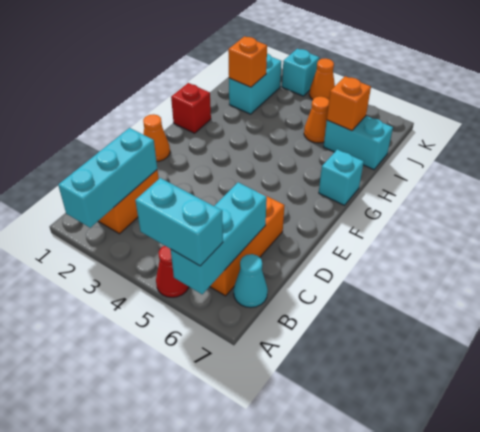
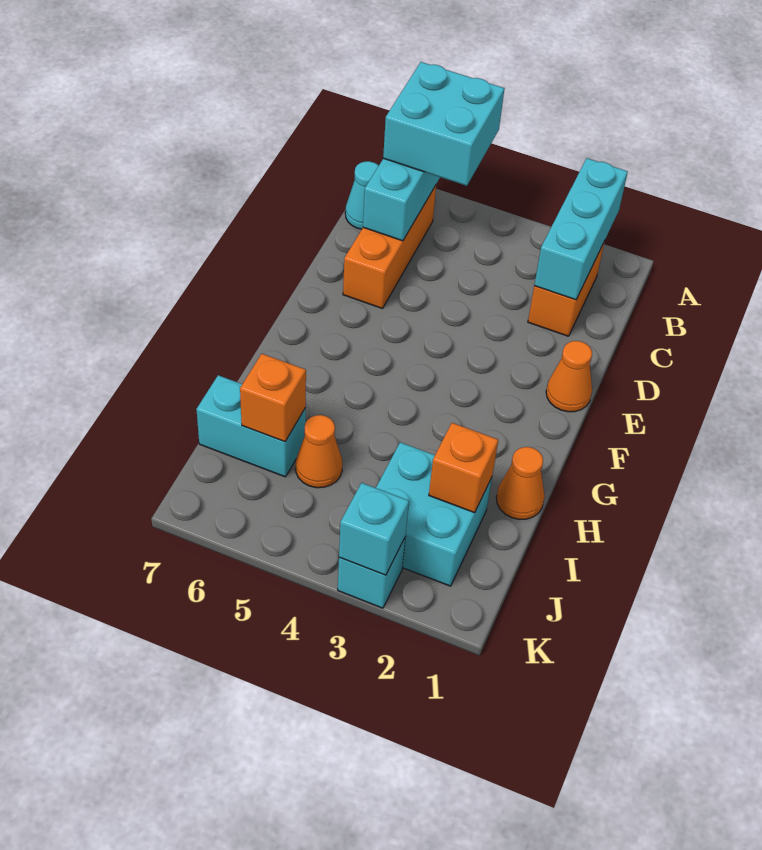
red 1x1 cone [156,246,189,297] -> none
cyan 1x2 brick [135,178,223,266] -> cyan 2x2 brick [383,62,505,186]
red 1x1 brick [171,83,211,133] -> none
cyan 1x1 brick [319,149,364,205] -> cyan 1x1 brick moved to [339,483,409,575]
cyan 1x2 brick [229,54,282,114] -> cyan 2x2 brick [376,442,492,586]
orange 1x1 cone [309,58,335,100] -> orange 1x1 cone moved to [496,447,545,519]

